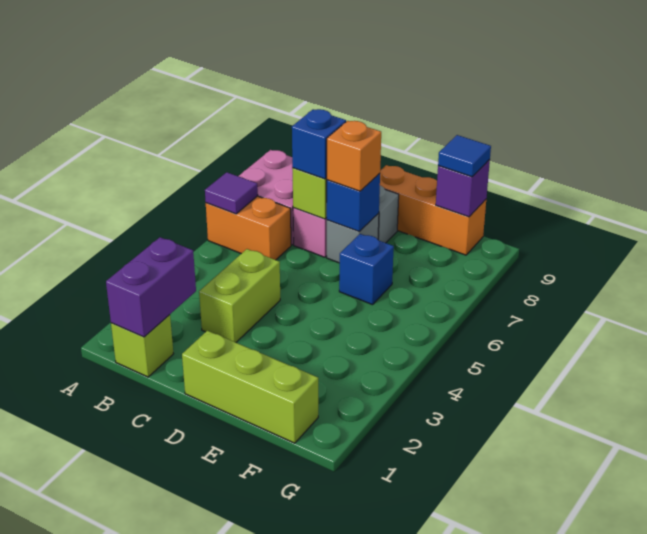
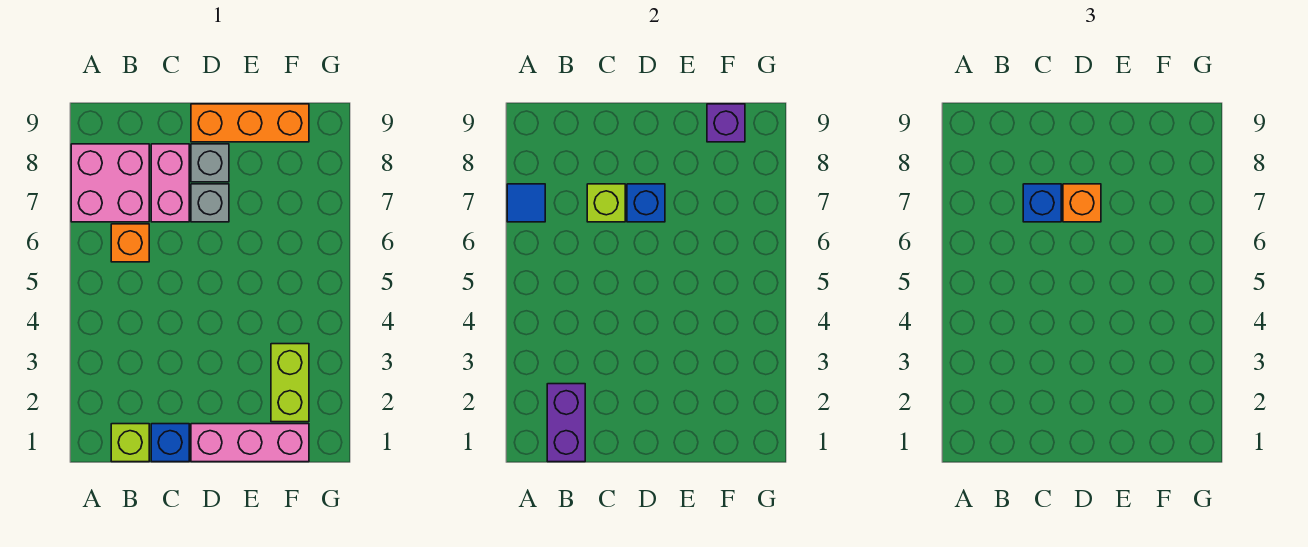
orange 1x2 brick [206,196,291,260] -> orange 1x1 brick [111,224,149,262]
purple 1x1 tile [205,172,258,214] -> none
lime 1x2 brick [199,249,280,342] -> lime 1x2 brick moved to [271,344,309,422]
lime 1x3 brick [182,331,318,443] -> pink 1x3 brick [191,424,309,462]
blue 1x1 brick [339,234,394,305] -> blue 1x1 brick moved to [151,424,189,462]
blue 1x1 tile [438,135,491,177] -> blue 1x1 tile moved to [507,184,545,222]

